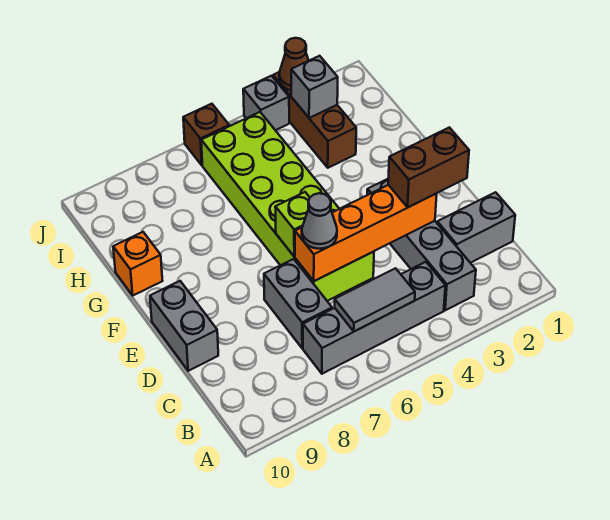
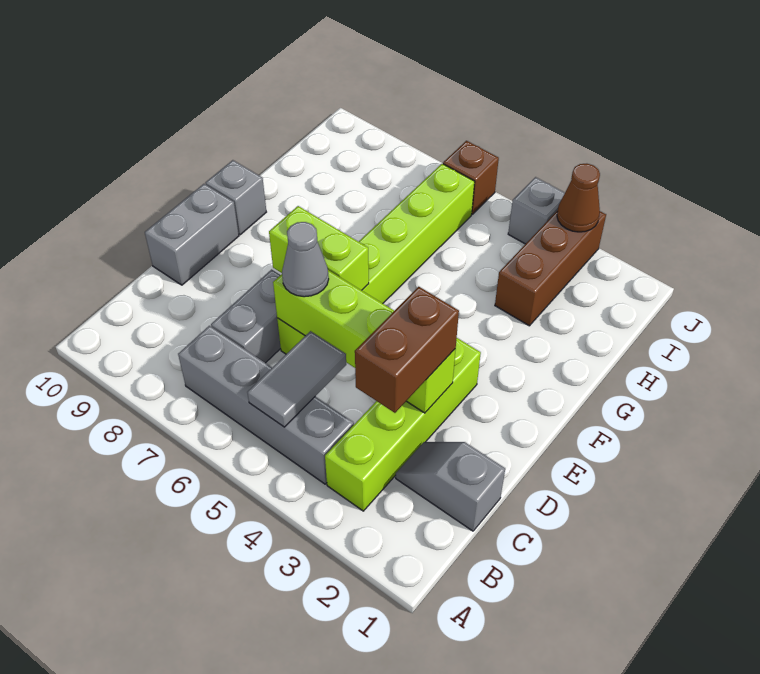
grey 1x4 brick [367,179,476,310] -> lime 1x4 brick [325,338,481,511]
grey 1x2 tile [335,268,415,331] -> grey 1x2 tile turned to [247,331,346,427]
grey 1x2 brick [437,192,515,263] -> grey 1x2 slope [396,442,505,531]
brown 1x2 brick [388,127,469,207] -> brown 1x2 brick turned to [355,287,459,413]
orange 1x4 brick [295,185,437,281] -> lime 1x4 brick [273,270,456,413]
lime 2x6 brick [201,112,374,301] -> lime 1x6 brick [277,164,475,354]
lime 1x1 brick [275,192,310,256] -> lime 1x2 brick [269,206,369,290]
orange 1x1 brick [113,232,162,295] -> none
grey 1x1 brick [291,56,338,118] -> grey 1x1 brick moved to [206,160,266,235]

